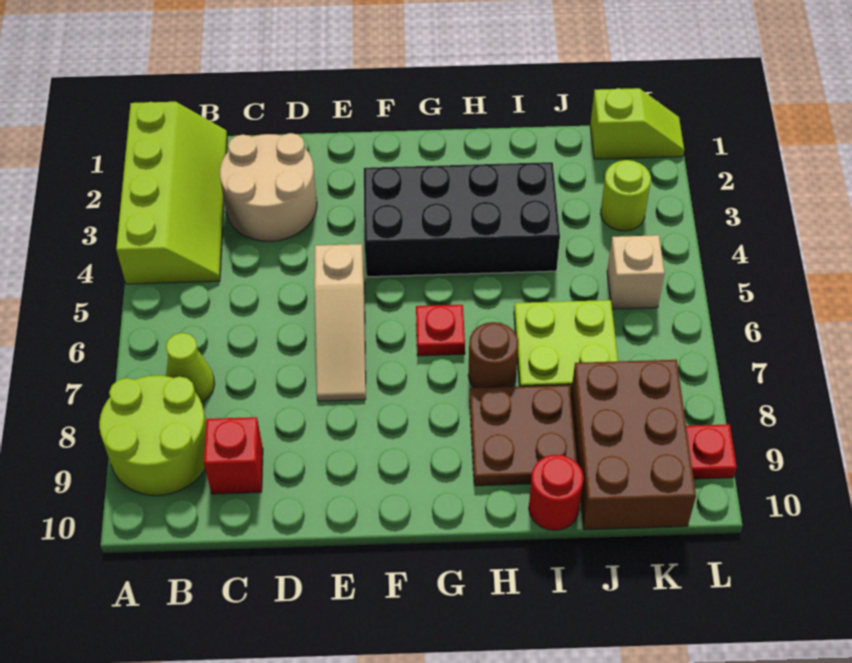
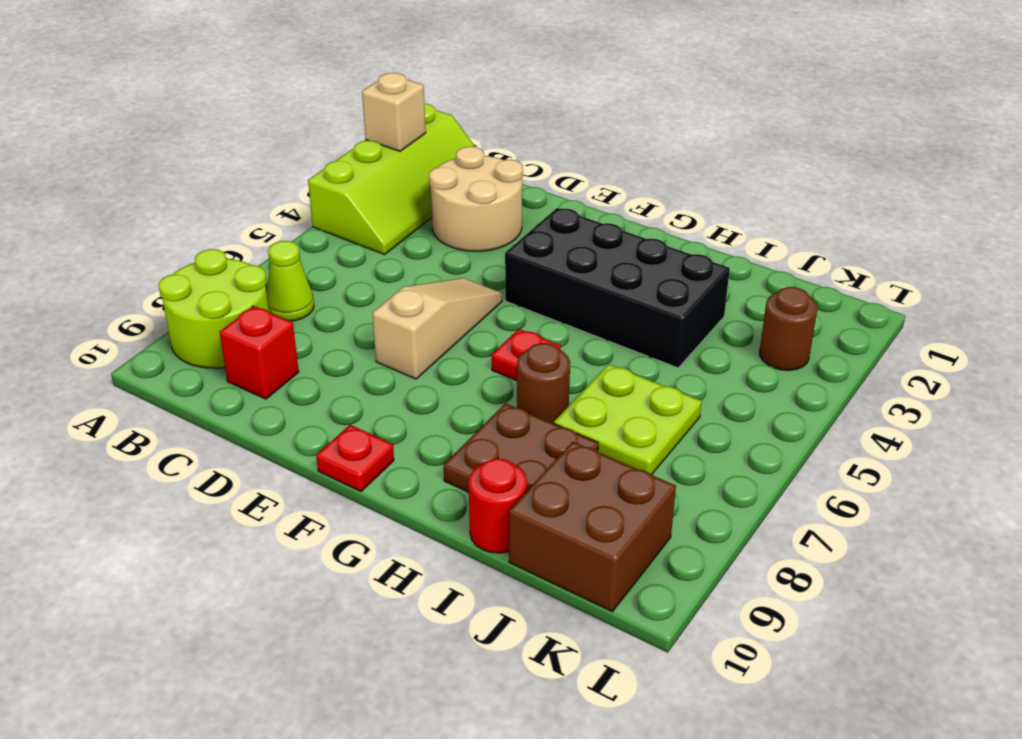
tan 1x3 slope [314,244,366,401] -> tan 1x3 slope turned to [372,278,502,379]
brown 2x3 brick [571,360,696,530] -> brown 2x2 brick [509,442,676,612]
lime 1x2 slope [590,88,684,159] -> none
lime 1x1 round brick [600,160,651,231] -> brown 1x1 round brick [760,287,817,370]
tan 1x1 brick [607,235,664,309] -> tan 1x1 brick moved to [362,73,426,151]
red 1x1 plate [686,424,737,479] -> red 1x1 plate moved to [316,425,394,492]

